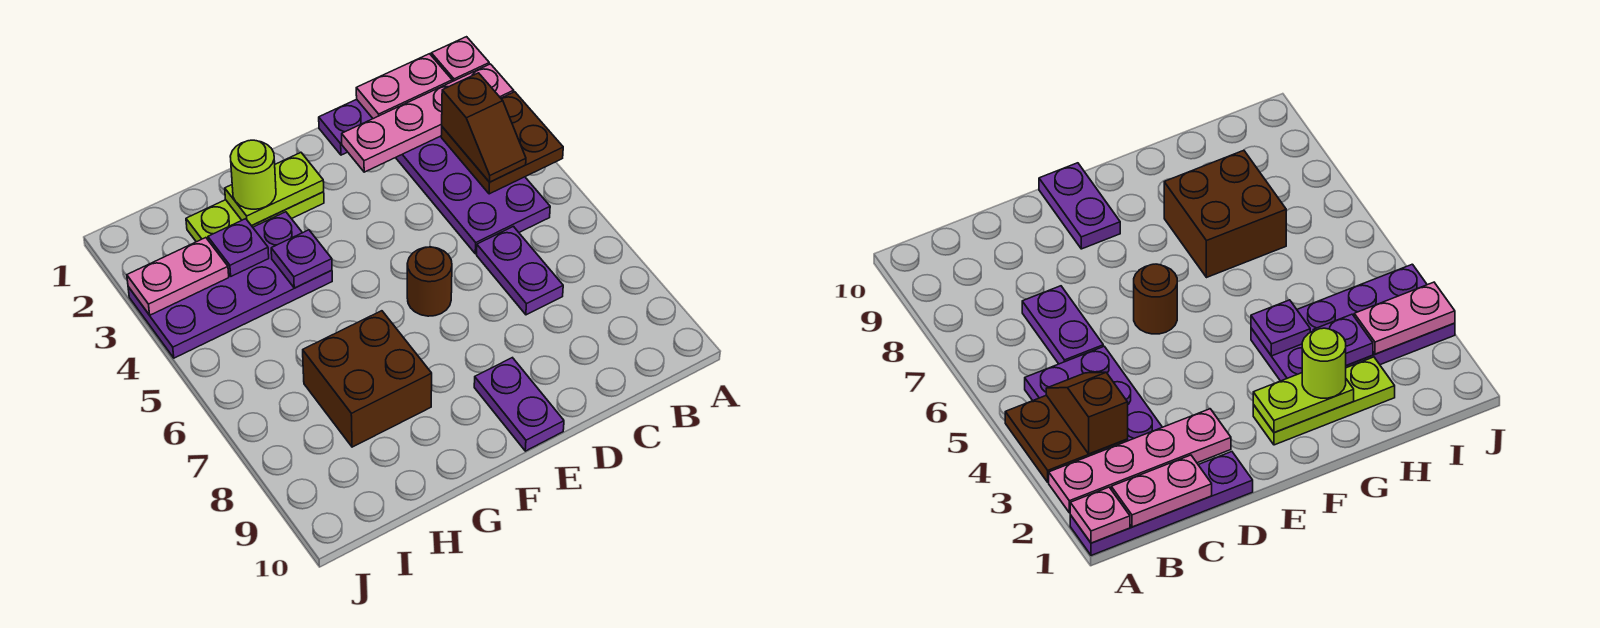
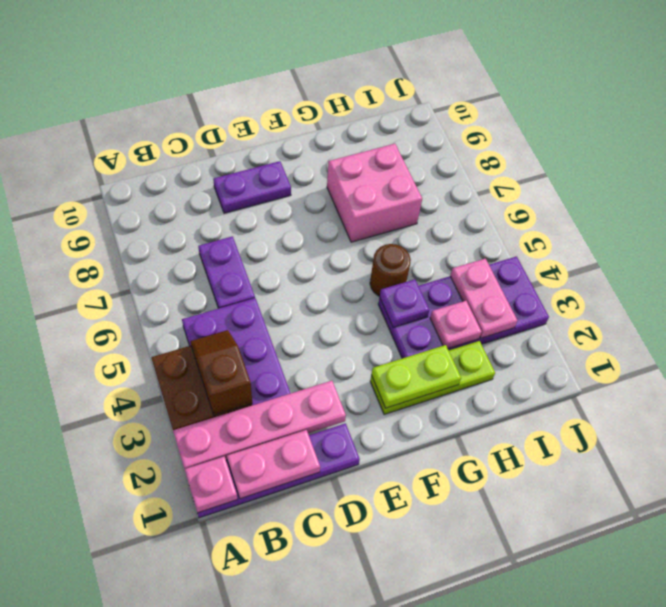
brown 1x1 round brick [407,247,452,316] -> brown 1x1 round brick moved to [370,244,411,296]
purple 1x2 plate [474,358,564,451] -> purple 1x2 plate turned to [213,161,291,213]
lime 1x1 round brick [230,140,276,209] -> none
brown 2x2 brick [303,311,432,447] -> pink 2x2 brick [327,144,422,242]
purple 1x1 plate [208,219,269,276] -> pink 1x1 plate [430,301,482,349]
pink 1x2 plate [127,238,229,315] -> pink 1x2 plate turned to [450,259,517,338]

